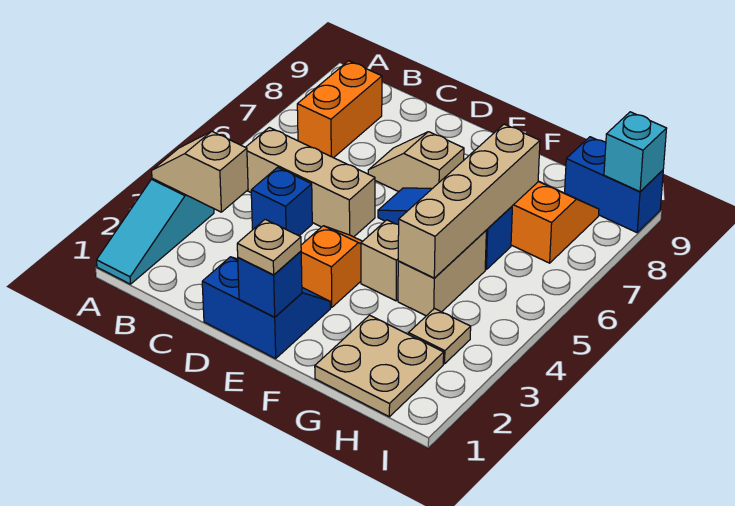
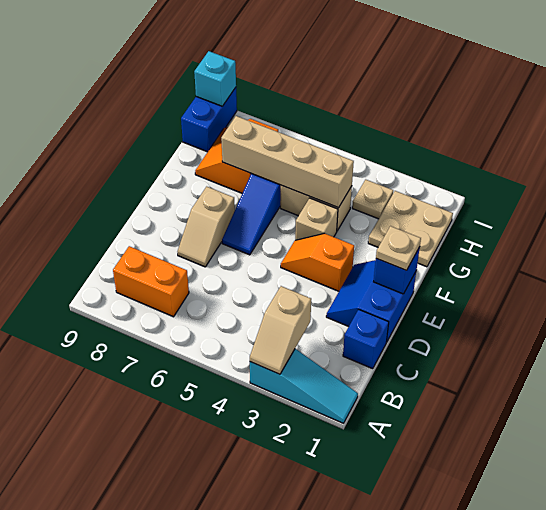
tan 1x3 brick [246,127,375,237] -> none
blue 1x1 brick [251,167,312,236] -> blue 1x1 brick moved to [343,309,389,369]

